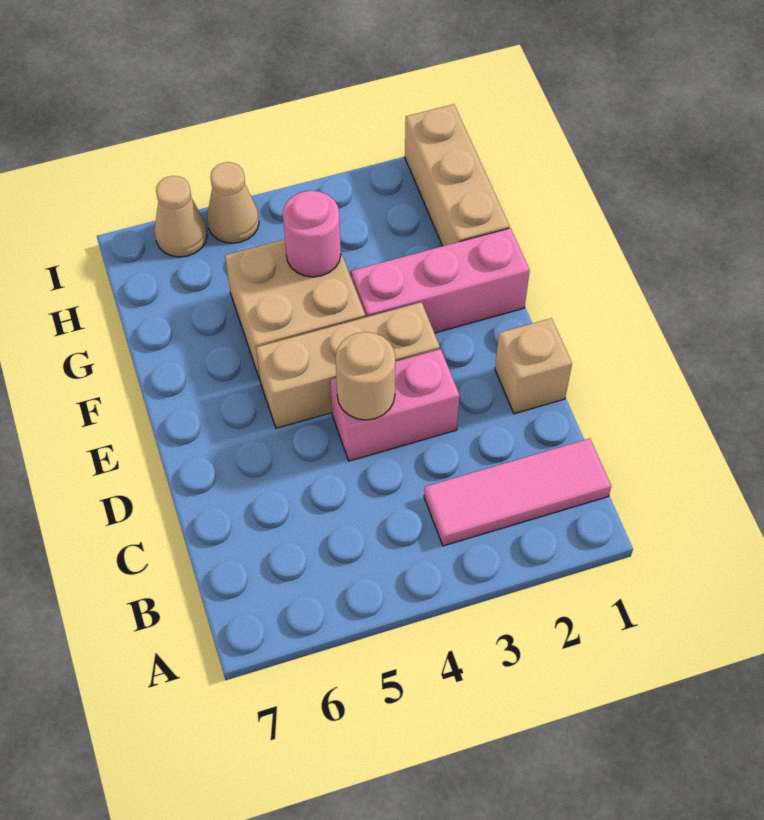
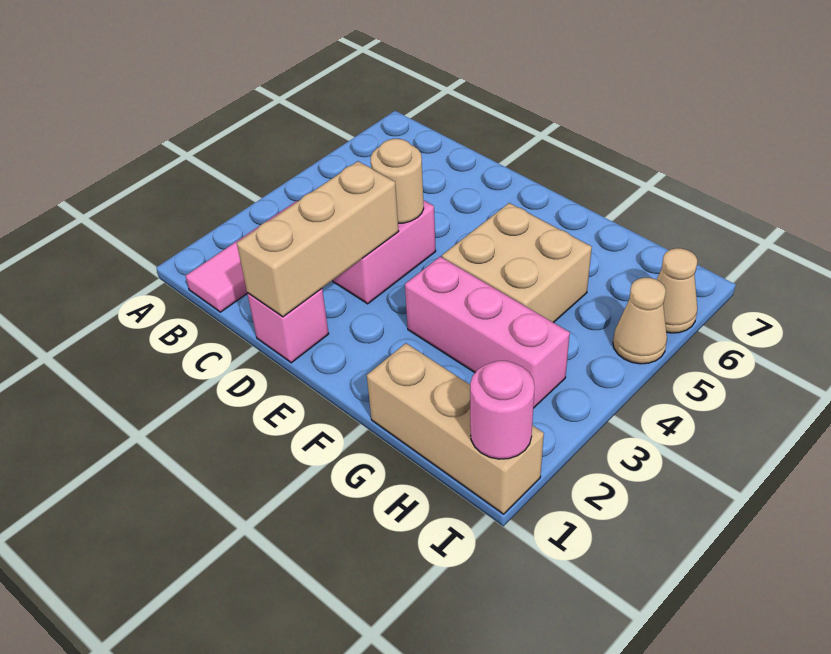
tan 1x1 brick [495,318,572,414] -> pink 1x1 brick [247,289,329,363]
tan 1x3 brick [256,302,440,428] -> tan 1x3 brick moved to [237,161,399,317]
pink 1x3 brick [351,228,530,333] -> pink 1x3 brick turned to [405,257,570,408]
pink 1x1 round brick [283,191,341,277] -> pink 1x1 round brick moved to [470,361,535,459]

